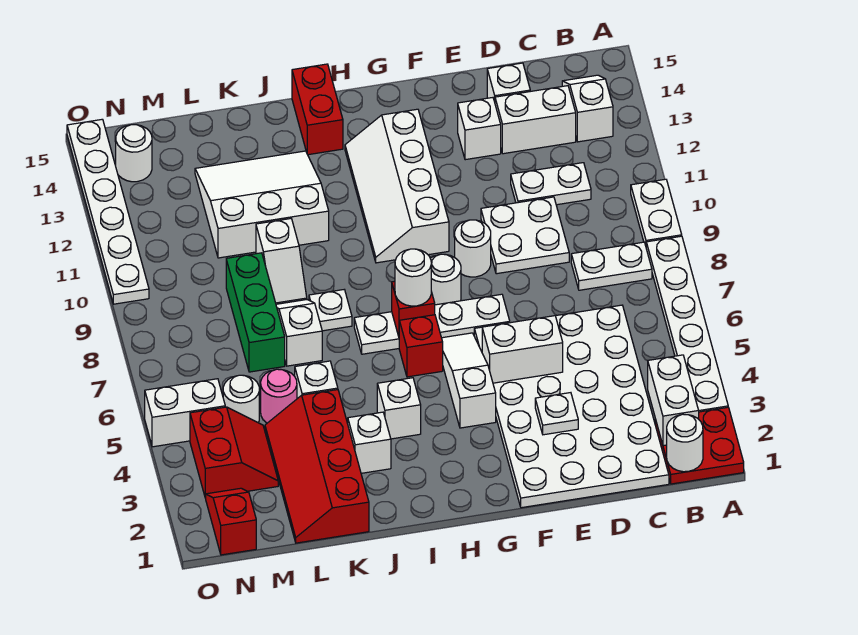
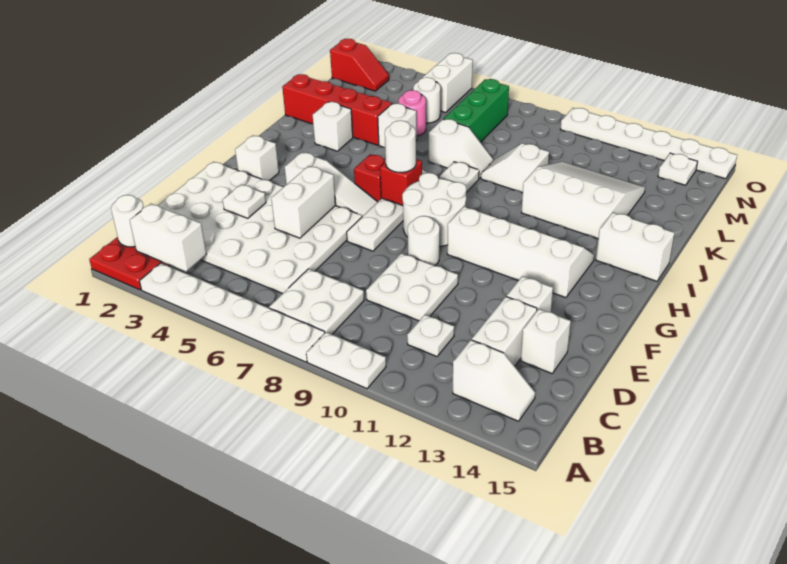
white 1x2 plate [571,242,652,290] -> white 2x2 plate [269,269,364,334]
white 1x2 plate [511,163,591,205] -> white 1x1 plate [407,315,454,357]
white 1x1 round brick [430,254,461,305] -> white 2x2 round brick [402,173,466,247]
white 1x1 brick [377,378,421,439] -> white 1x1 brick moved to [235,135,279,181]
red 1x2 brick [292,64,343,155] -> white 1x2 brick [596,212,674,281]
white 3x3 slope [195,151,329,258] -> white 3x3 slope turned to [521,162,645,239]
green 1x3 brick [226,253,285,372] -> green 1x3 brick turned to [444,79,509,142]
red 2x2 slope [190,407,278,498] -> none
white 1x1 round brick [116,125,152,182] -> white 1x1 plate [658,153,698,185]

